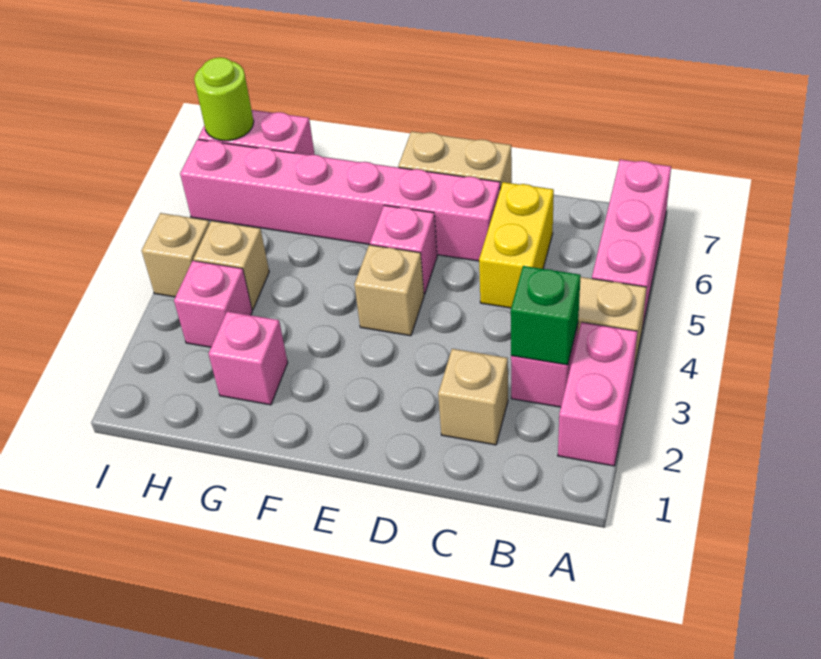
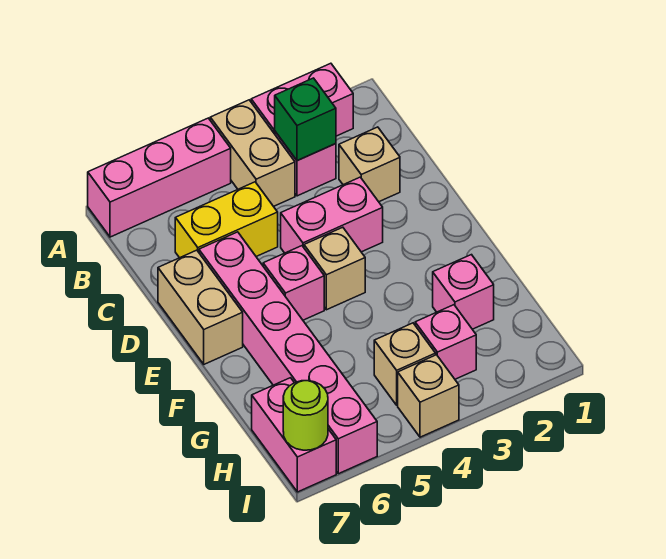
none -> pink 1x2 brick [281,177,383,253]

